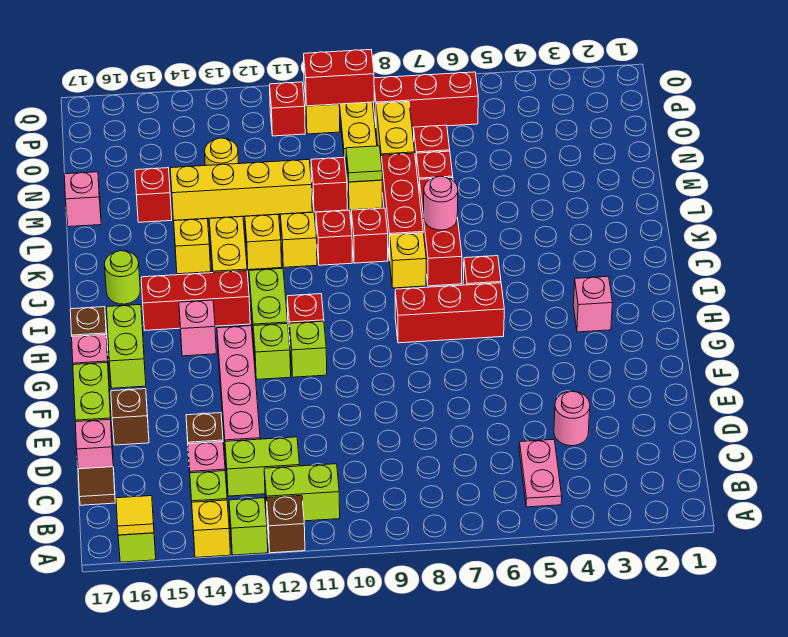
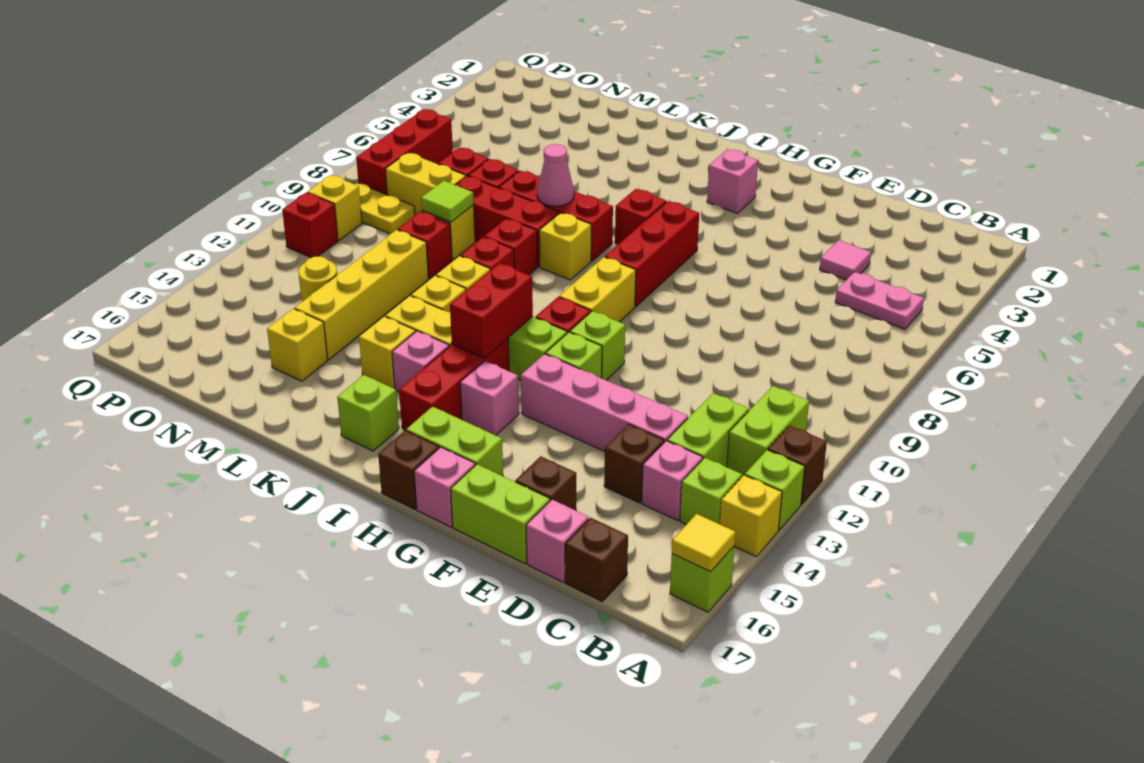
brown 1x1 tile [78,467,115,505] -> brown 1x1 brick [565,518,628,601]
pink 1x1 round brick [554,391,590,446] -> pink 1x1 tile [820,240,871,280]
none -> yellow 1x2 brick [559,257,636,322]
lime 1x1 round brick [104,251,140,304] -> lime 1x1 brick [337,375,399,451]
pink 1x1 round brick [424,176,458,230] -> pink 1x1 cone [537,144,574,206]
red 1x1 brick [135,168,172,222] -> yellow 1x1 brick [267,309,328,381]
pink 1x1 brick [64,172,101,227] -> pink 1x1 brick moved to [392,331,449,392]
red 1x2 brick [304,50,374,106] -> red 1x2 brick moved to [450,263,533,358]

